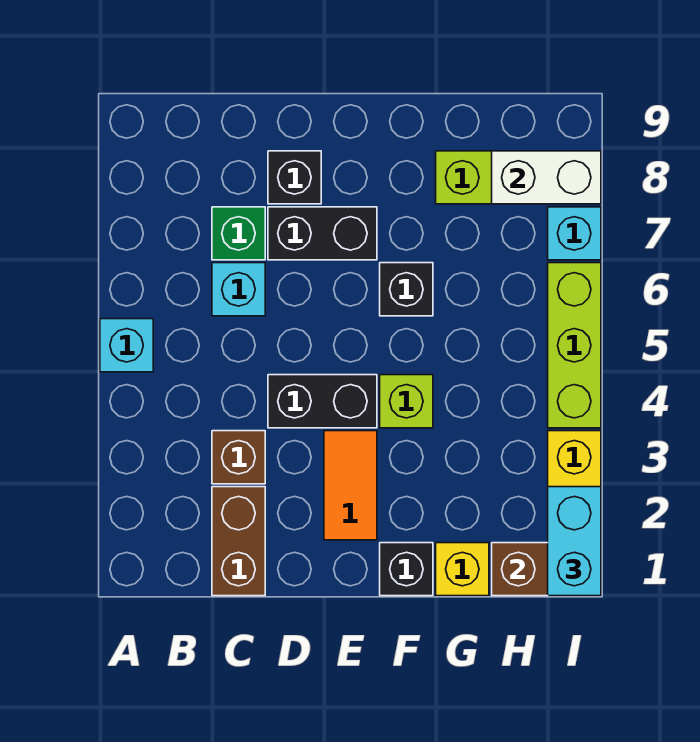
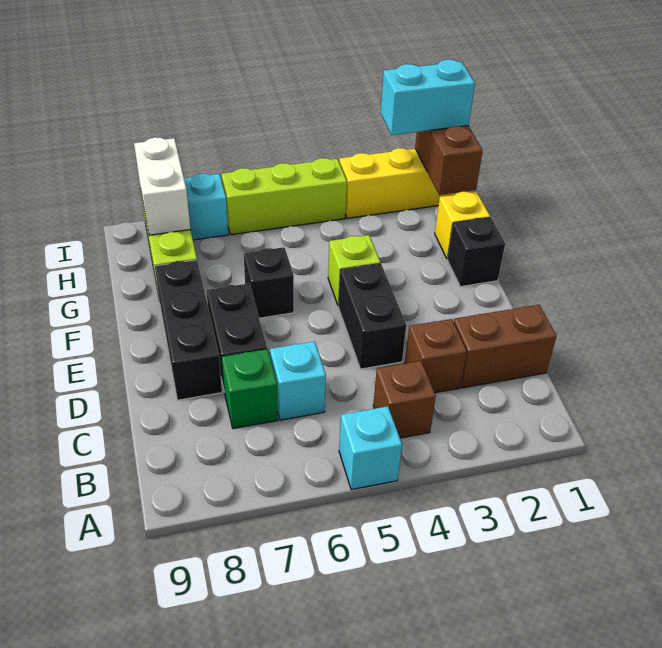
none -> brown 1x1 brick [373,361,436,438]
black 1x1 brick [268,151,321,204] -> black 1x3 brick [155,260,222,400]
orange 1x2 tile [324,431,377,540] -> none

